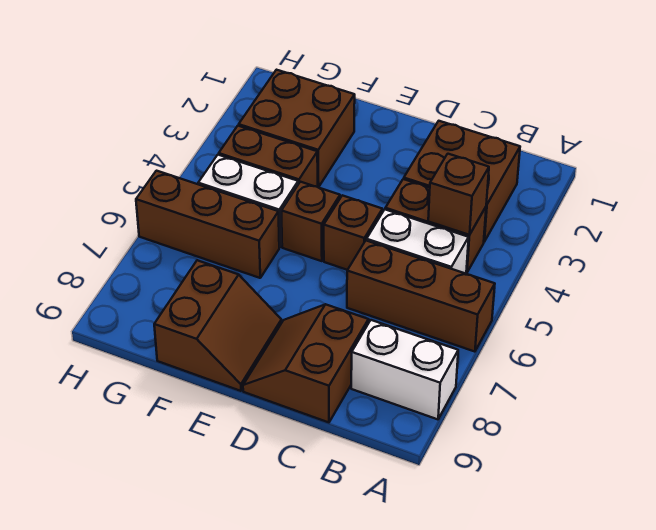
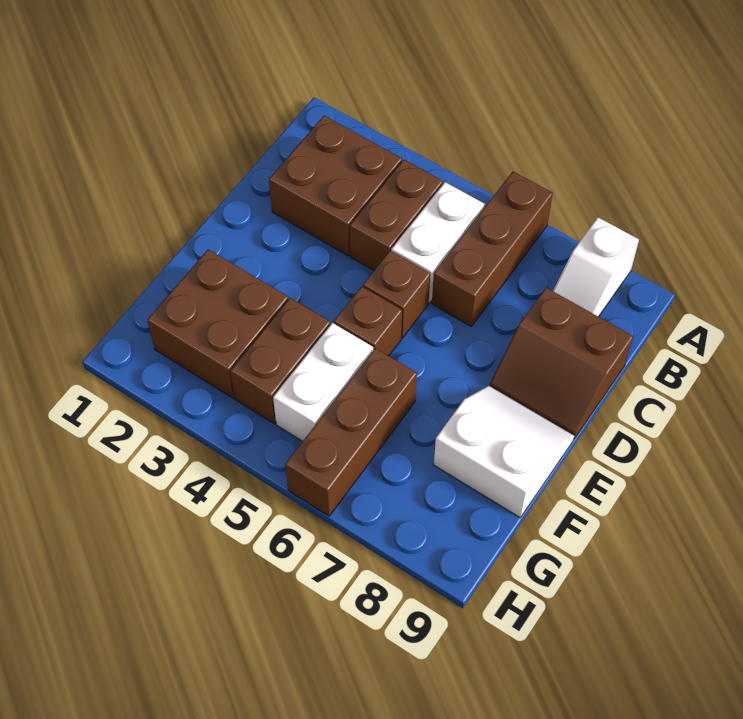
white 1x2 brick [351,320,458,419] -> white 1x2 slope [553,217,639,317]
brown 1x1 brick [428,154,489,235] -> none
brown 2x2 slope [154,260,281,391] -> white 2x2 slope [434,386,574,518]

